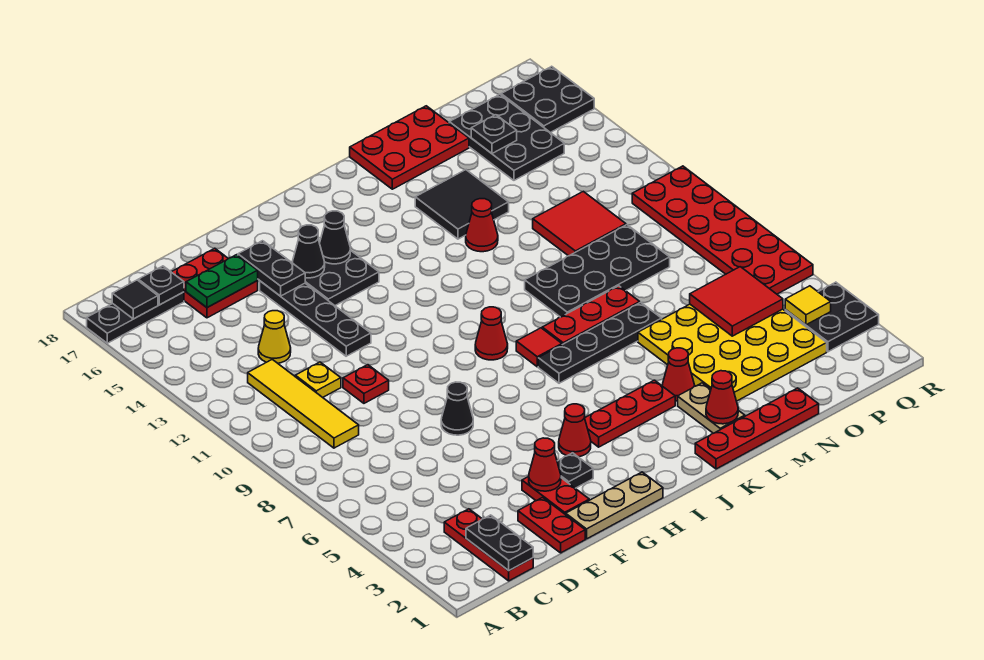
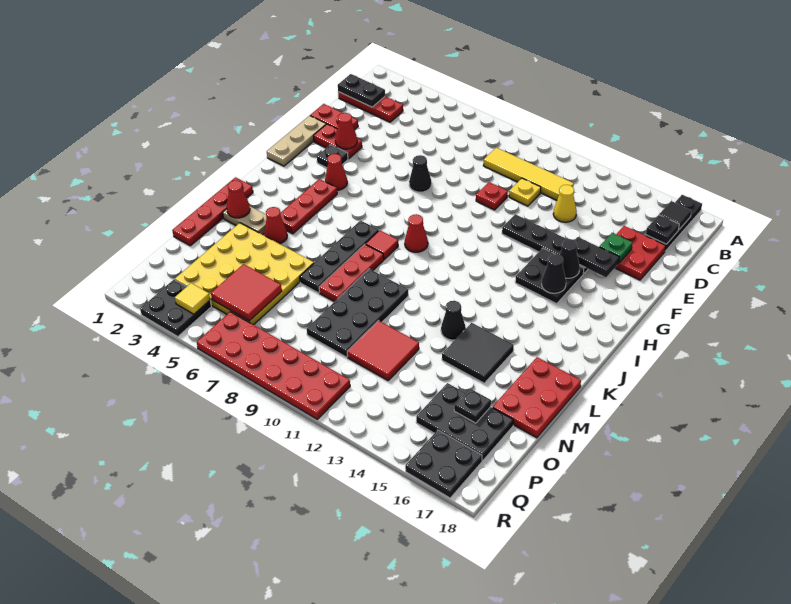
green 1x2 plate [186,255,258,308] -> green 1x1 plate [600,233,632,262]
red 1x1 cone [466,199,498,252] -> black 1x1 cone [441,301,466,340]

